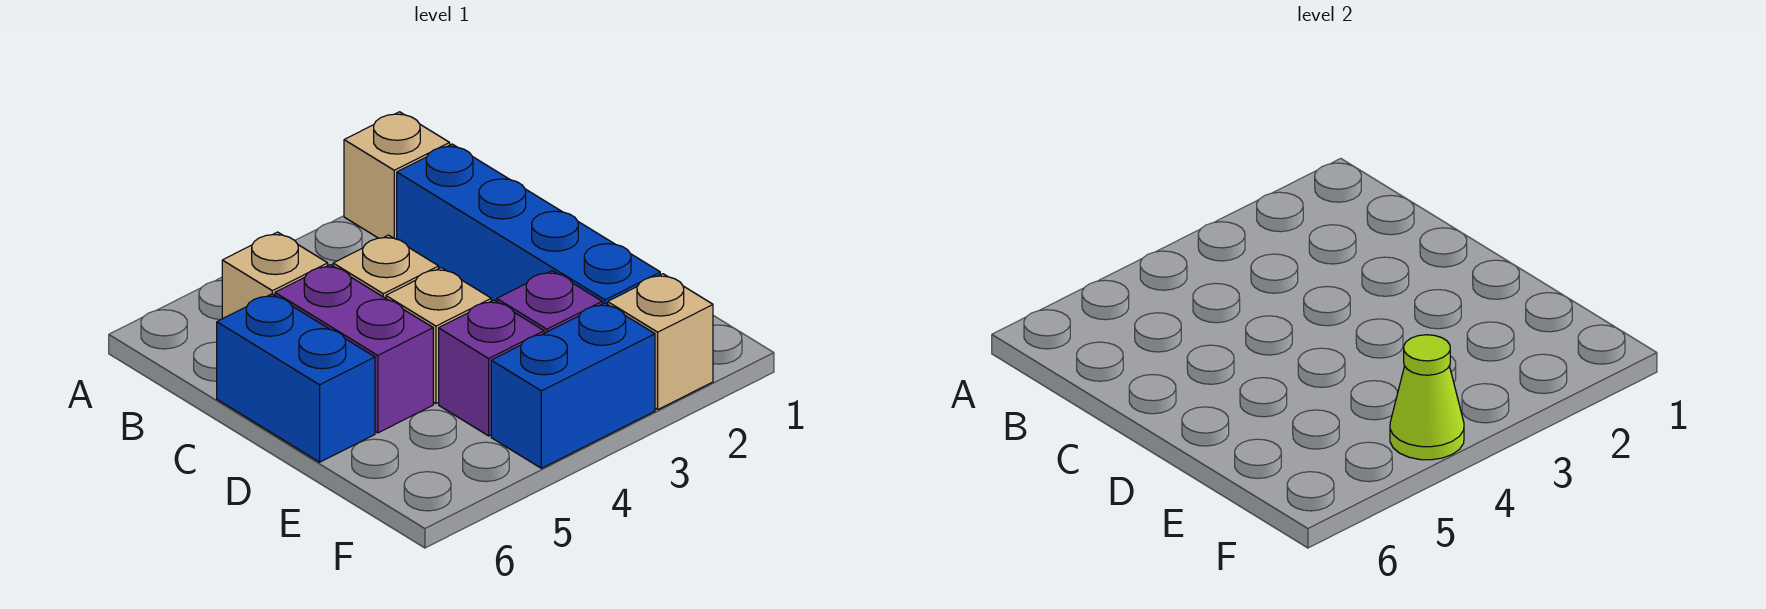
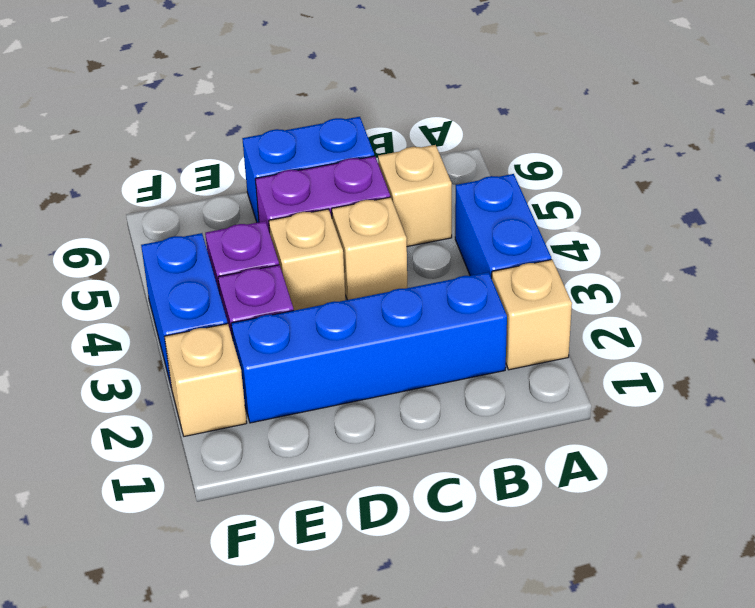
none -> blue 1x2 brick [455,174,551,278]
lime 1x1 cone [1390,335,1464,460] -> none

